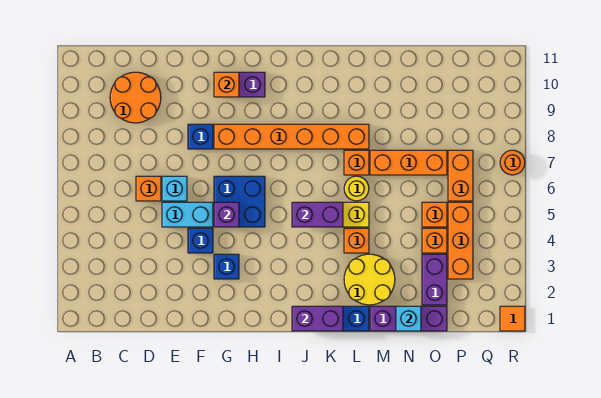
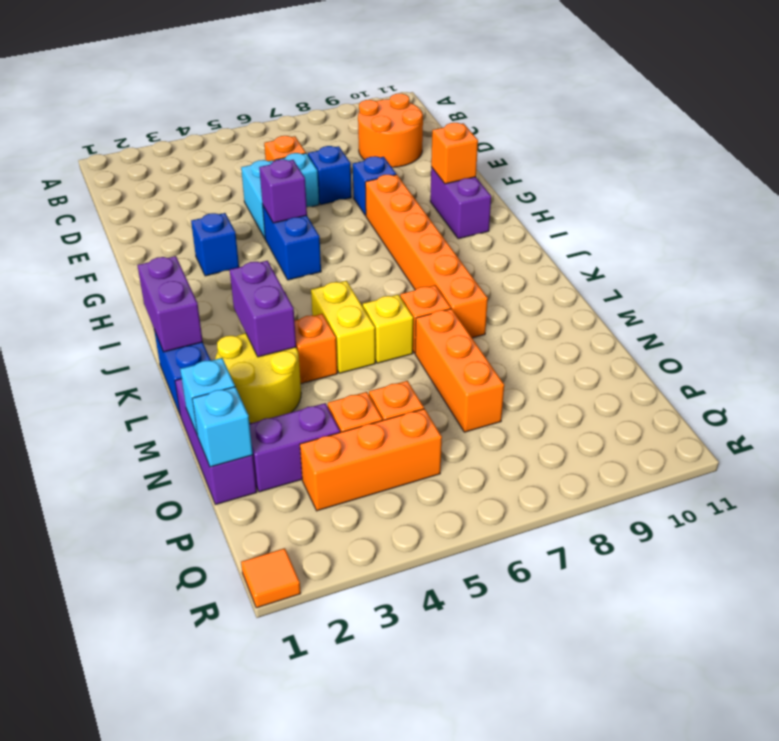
blue 1x1 brick [188,228,213,253] -> blue 1x1 brick moved to [308,146,351,205]
blue 2x2 brick [214,176,265,227] -> blue 1x2 brick [263,206,321,280]
purple 1x2 brick [292,202,343,227] -> purple 1x2 brick moved to [230,261,296,357]
yellow 1x1 round brick [344,176,369,201] -> yellow 1x1 brick [363,295,413,363]
none -> cyan 1x1 brick [192,387,253,467]
orange 1x2 brick [448,150,473,201] -> none
orange 1x1 round brick [500,150,525,175] -> none

